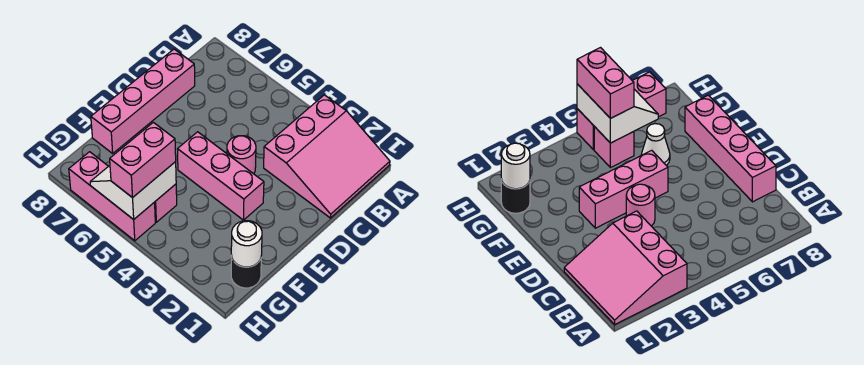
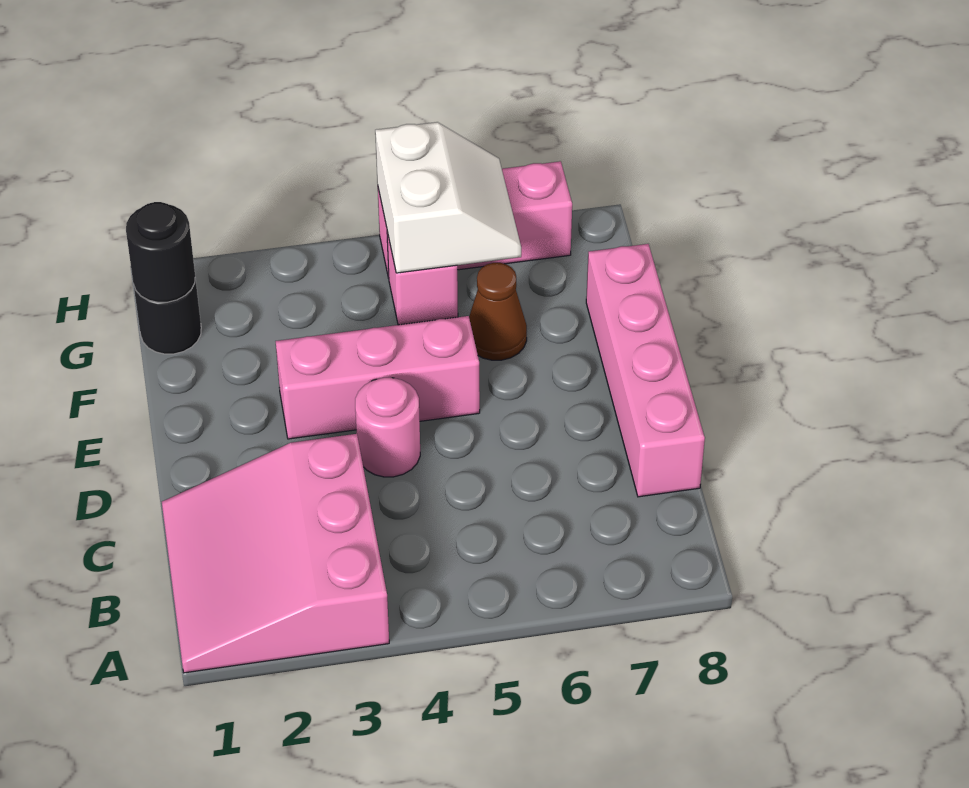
white 1x1 cone [641,124,670,165] -> brown 1x1 cone [469,263,527,360]
white 1x1 round brick [231,221,262,267] -> black 1x1 round brick [126,202,195,302]
pink 1x2 brick [110,122,176,198] -> none

